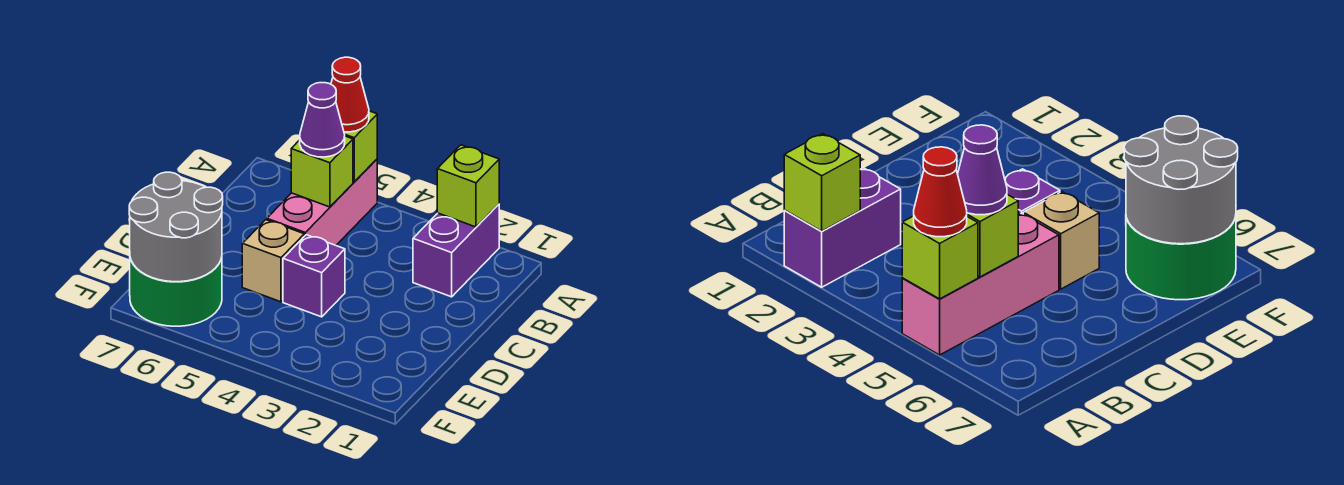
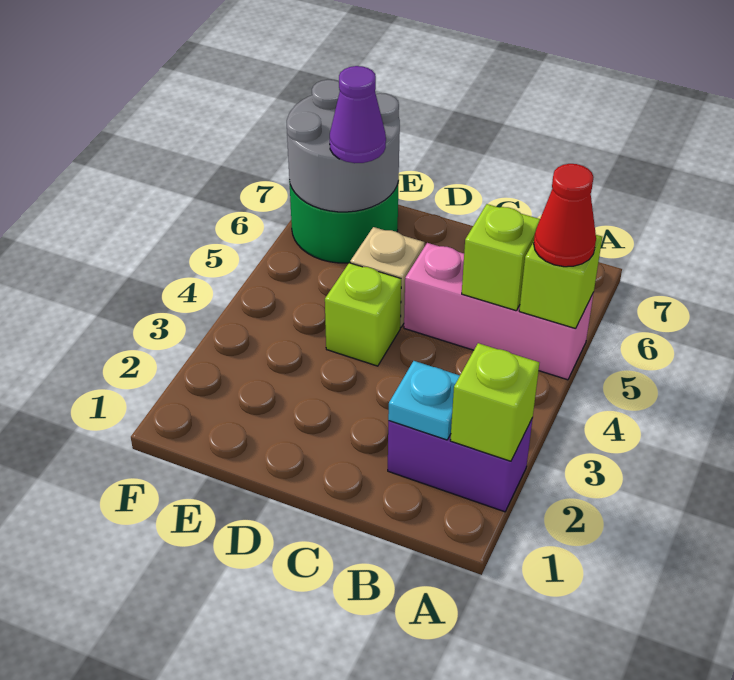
none -> cyan 1x1 plate [388,361,460,440]
purple 1x1 cone [300,83,345,157] -> purple 1x1 cone moved to [330,66,386,163]
purple 1x1 brick [283,235,345,317] -> lime 1x1 brick [325,263,401,366]

